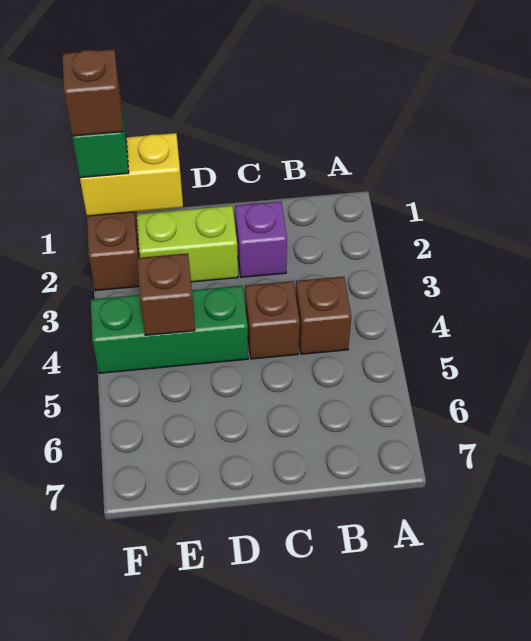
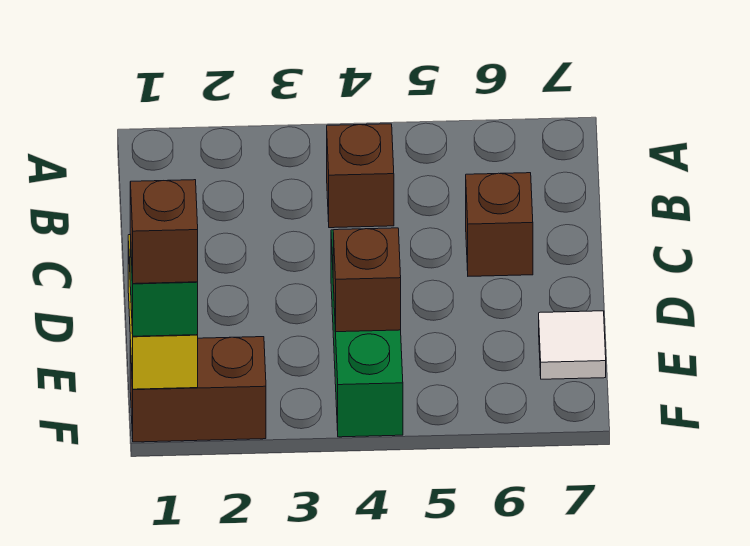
purple 1x1 brick [235,202,287,277] -> none
brown 1x1 brick [245,281,300,359] -> brown 1x1 brick moved to [466,173,533,276]
lime 1x2 brick [136,206,238,282] -> none
none -> white 1x1 tile [539,311,606,379]

